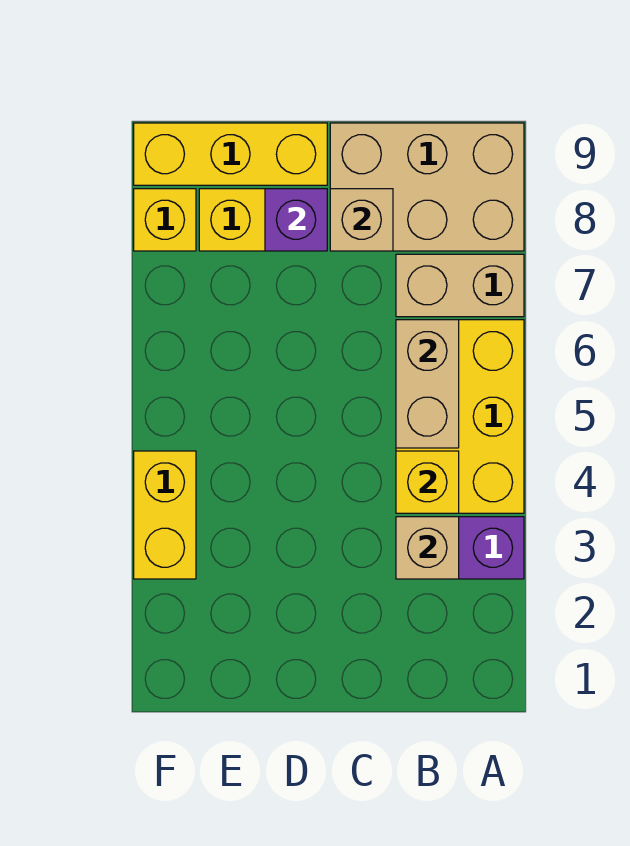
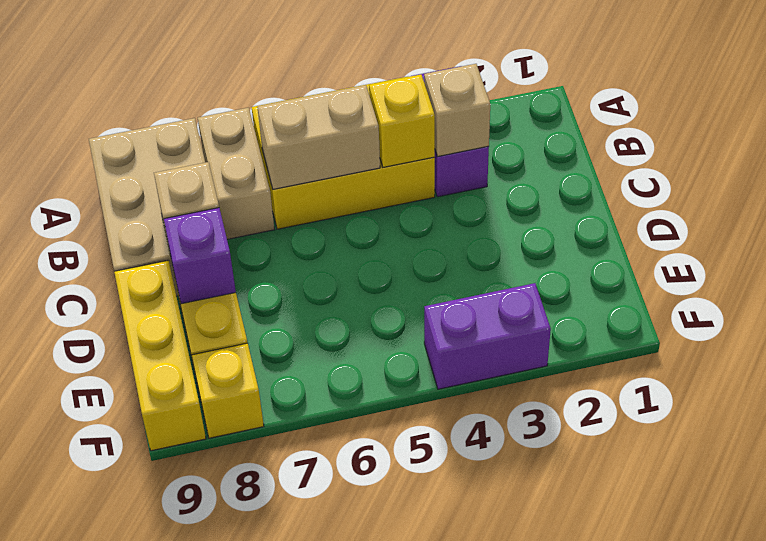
yellow 1x2 brick [134,451,196,579] -> purple 1x2 brick [424,283,551,389]

